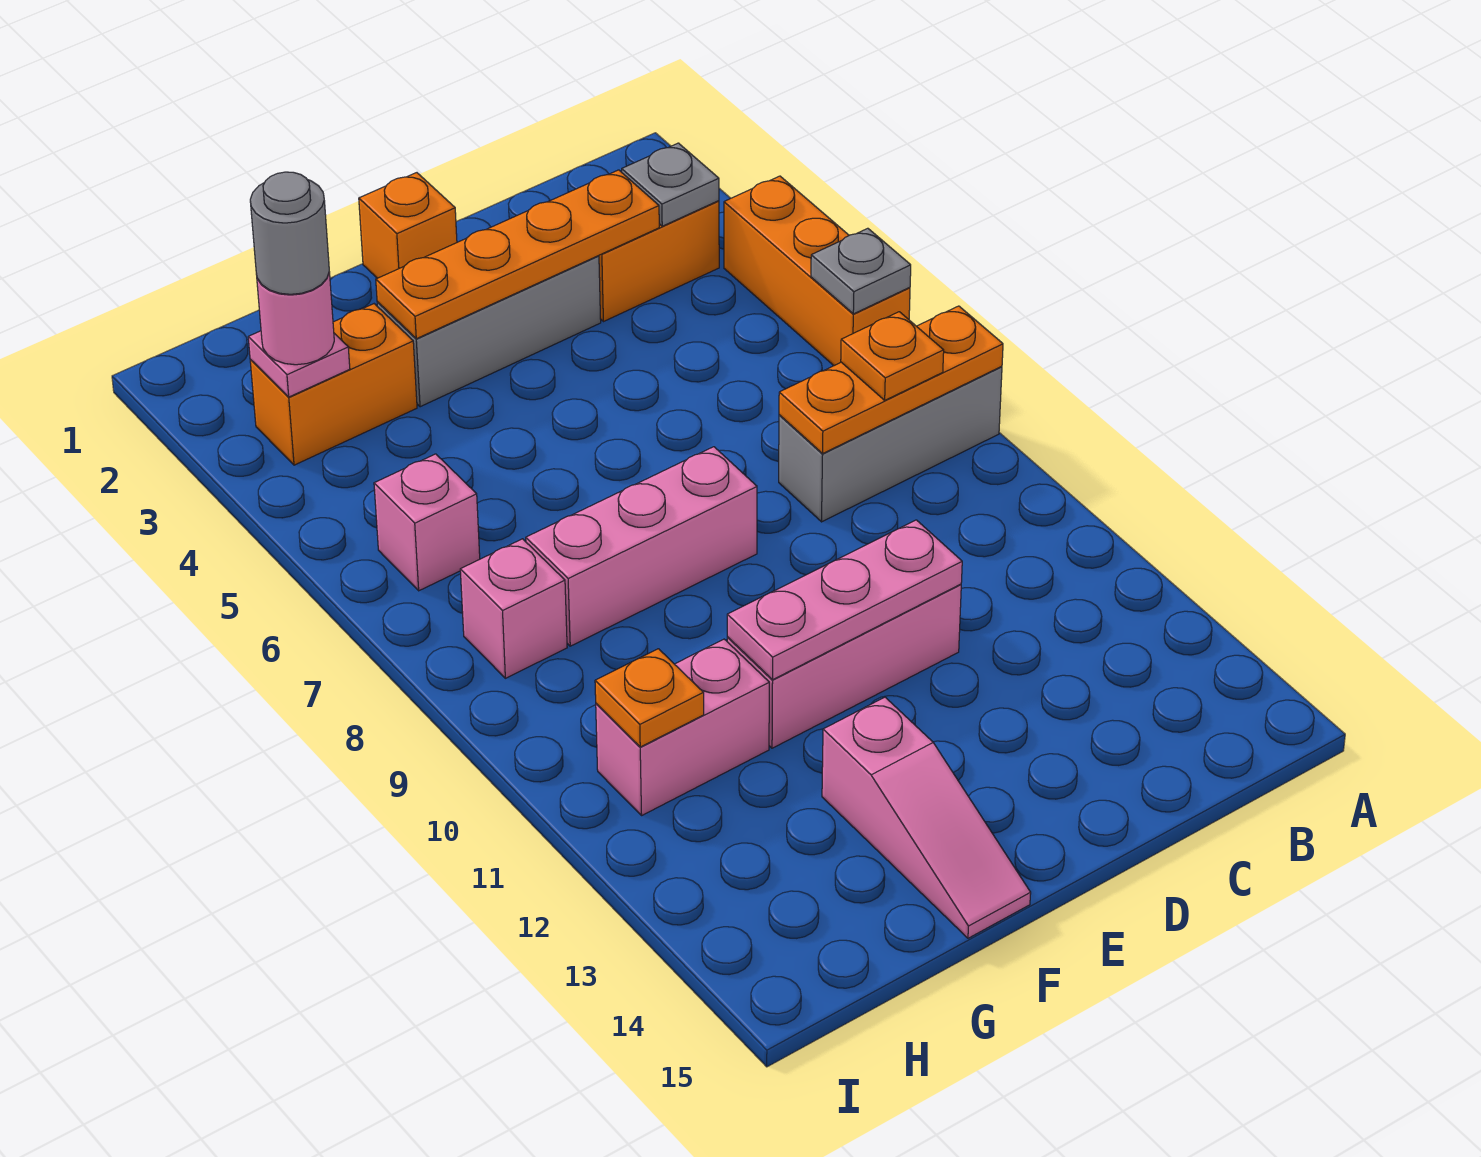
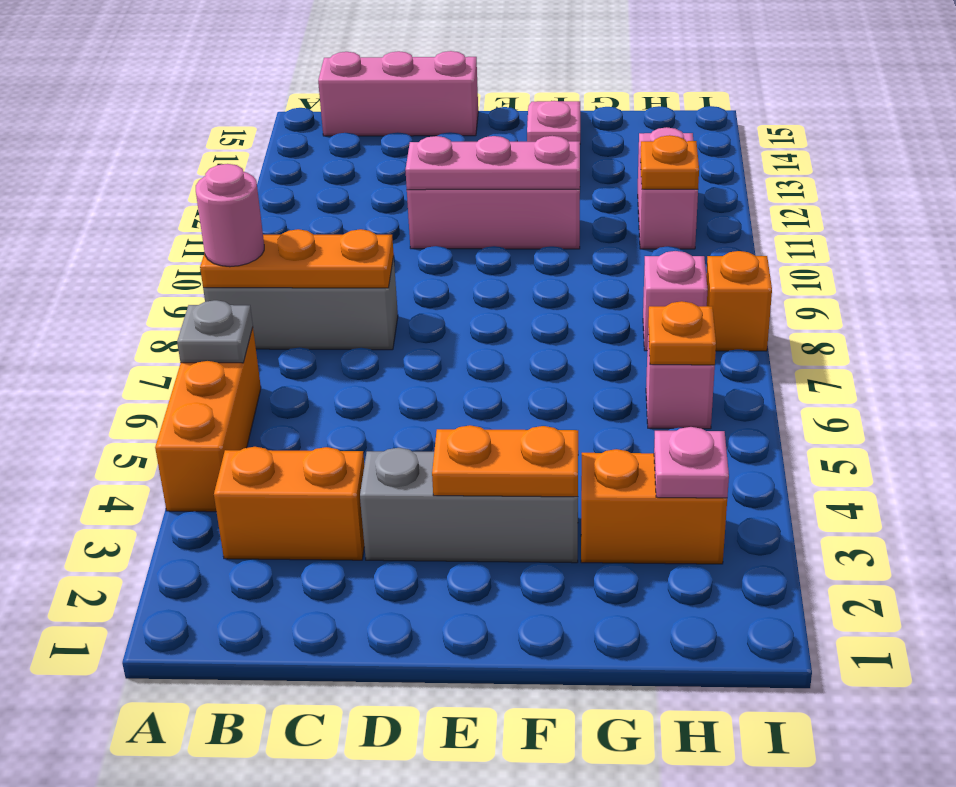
grey 1x1 plate [622,143,719,226] -> none
orange 1x1 plate [841,312,944,400] -> orange 1x1 plate moved to [648,301,716,365]
orange 1x4 plate [376,170,659,339] -> orange 1x2 plate [432,425,578,497]
orange 1x1 brick [359,173,457,278] -> orange 1x1 brick moved to [706,251,772,351]
pink 1x3 brick [526,447,757,646] -> pink 1x3 brick moved to [318,51,478,136]
pink 1x2 brick [596,639,769,815] -> pink 1x2 brick turned to [638,127,698,249]
pink 1x1 round brick [256,272,334,365] -> pink 1x1 round brick moved to [196,164,264,267]
grey 1x1 round brick [250,172,329,294] -> none

